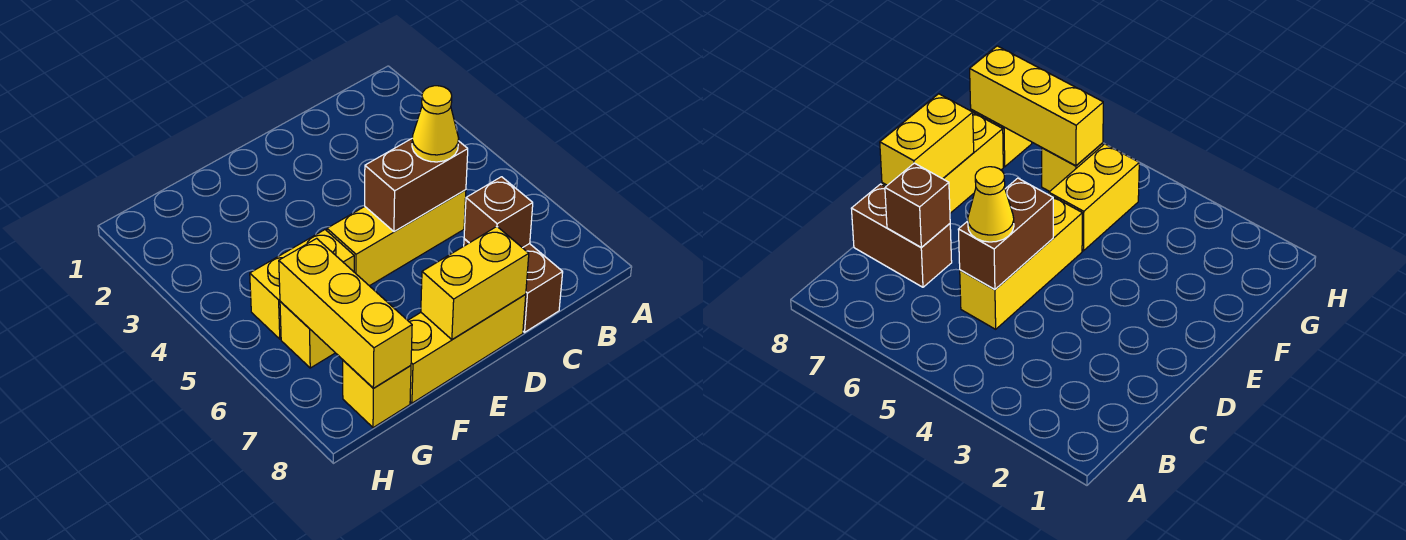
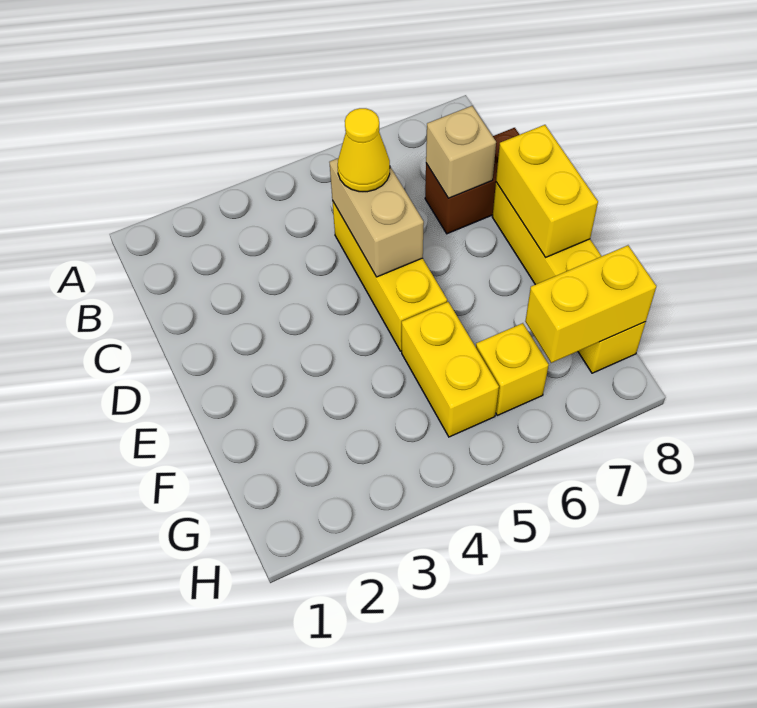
brown 1x2 brick [365,139,468,231] -> tan 1x2 brick [329,158,424,277]
brown 1x1 brick [464,177,533,248] -> tan 1x1 brick [426,106,496,198]
yellow 1x3 brick [279,238,412,388] -> yellow 1x2 brick [525,245,656,363]

